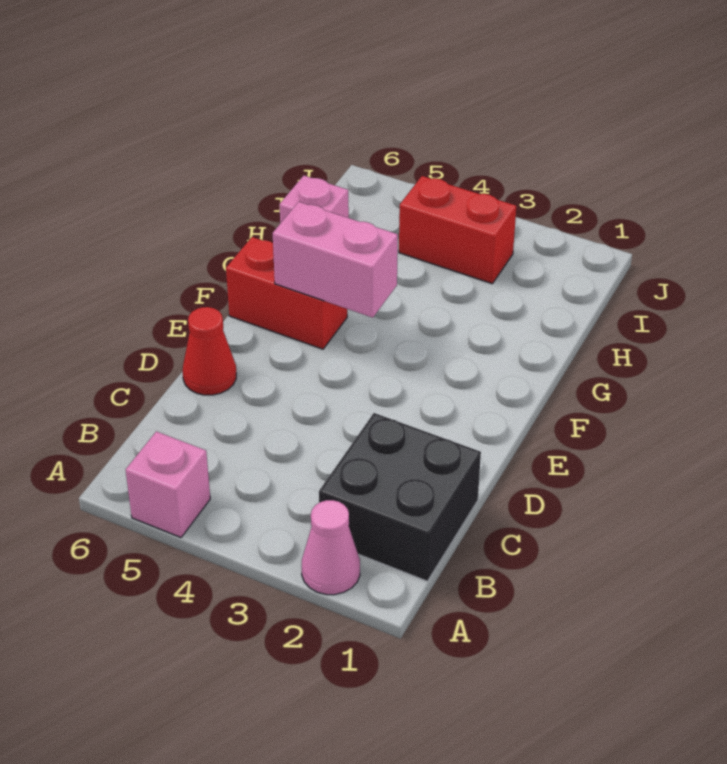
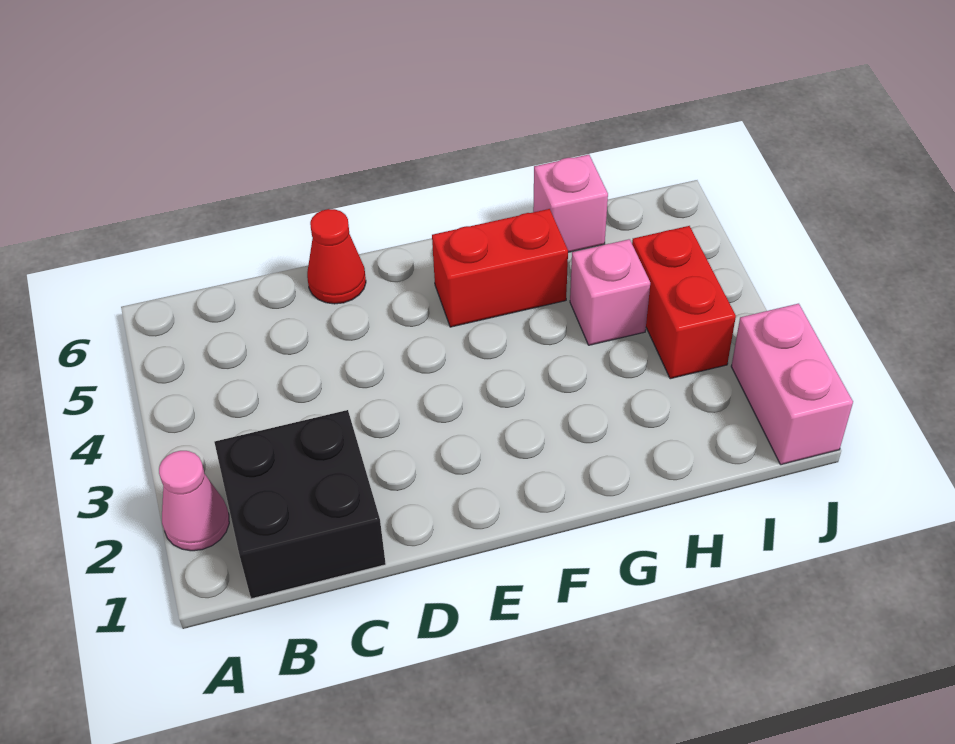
pink 1x1 brick [126,431,210,537] -> pink 1x1 brick moved to [570,239,650,345]
pink 1x2 brick [273,202,398,318] -> pink 1x2 brick moved to [731,304,853,465]
red 1x2 brick [226,237,347,349] -> red 1x2 brick turned to [432,209,568,327]

